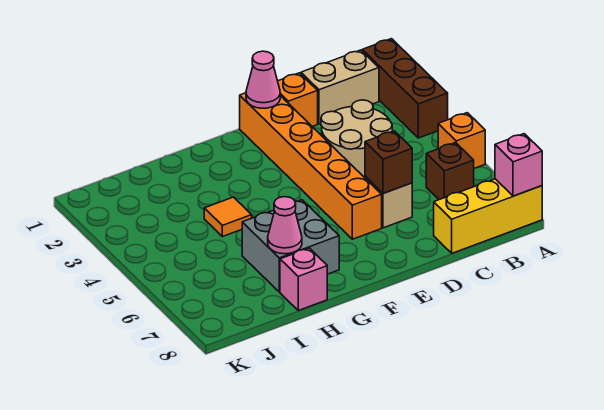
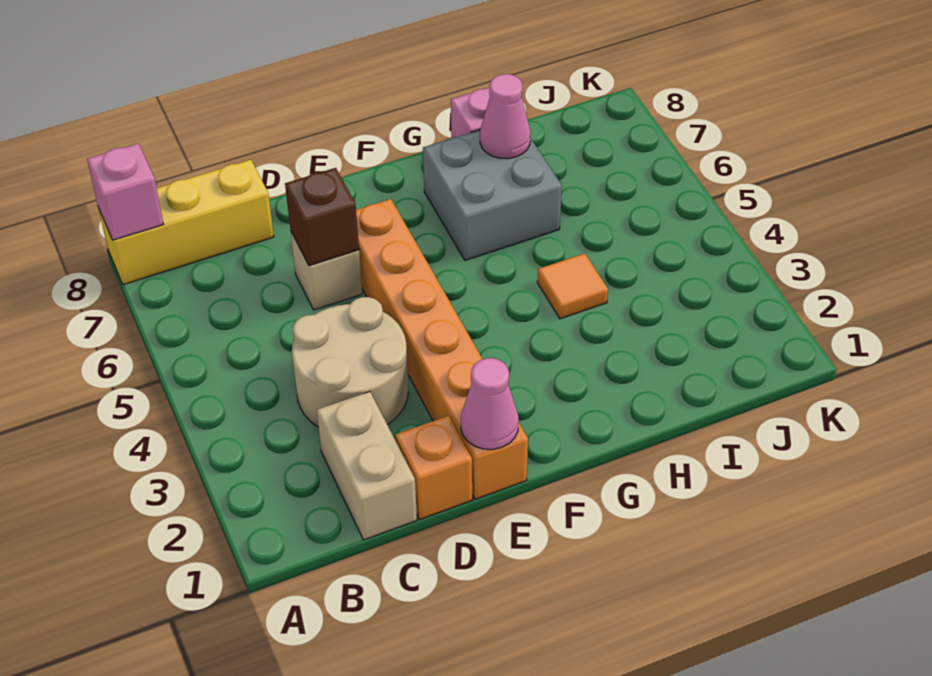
brown 1x3 brick [362,39,448,138] -> none
orange 1x1 brick [438,113,485,168] -> none
tan 1x2 brick [301,50,379,124] -> tan 1x2 brick turned to [317,392,417,540]
brown 1x1 brick [426,143,474,200] -> none

